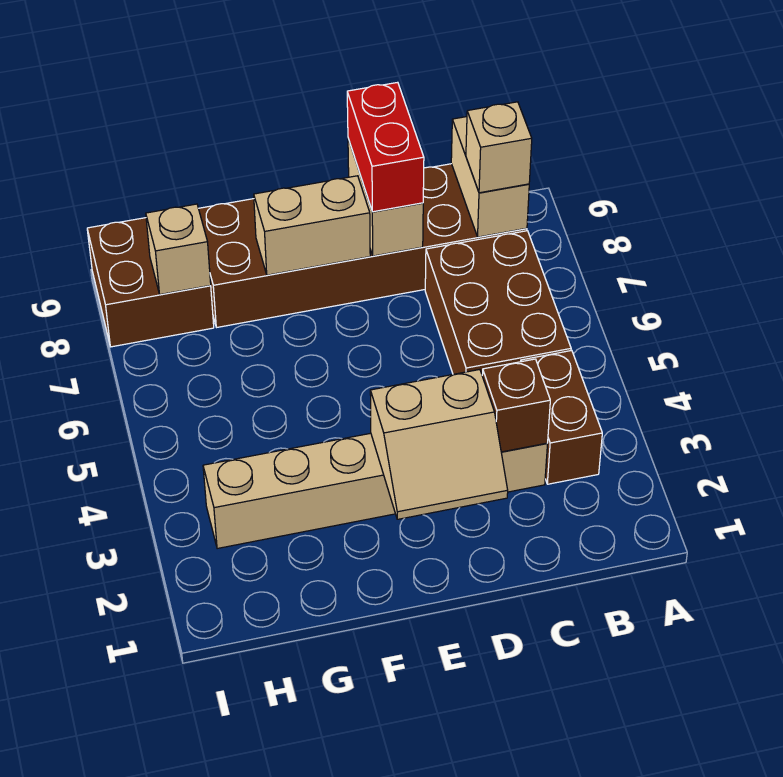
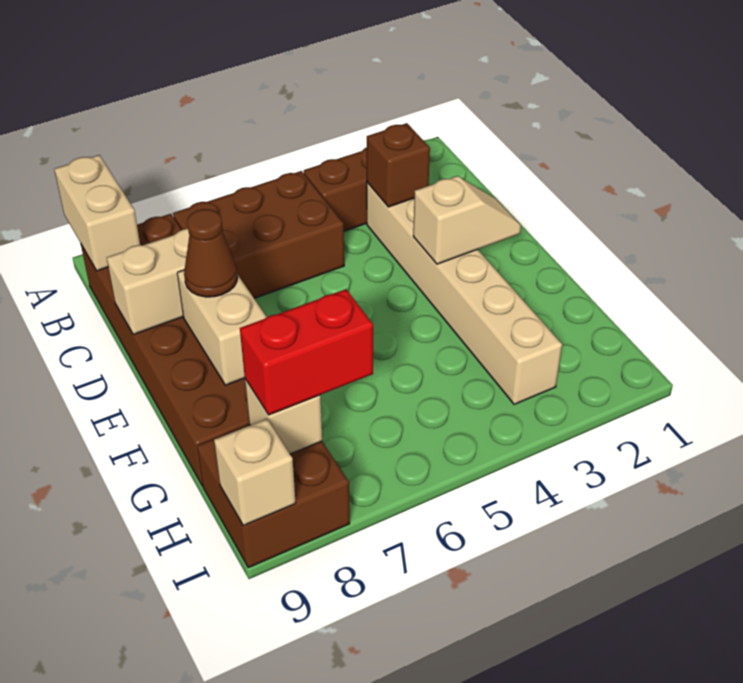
tan 1x2 brick [451,117,529,237] -> tan 1x2 brick turned to [54,155,140,271]
tan 1x1 brick [466,102,532,193] -> tan 1x1 brick moved to [214,419,296,525]
tan 2x2 slope [370,370,508,519] -> tan 1x2 slope [413,176,521,264]
red 1x2 brick [347,82,424,212] -> red 1x2 brick moved to [240,289,373,415]
none -> brown 1x1 cone [184,209,237,297]

